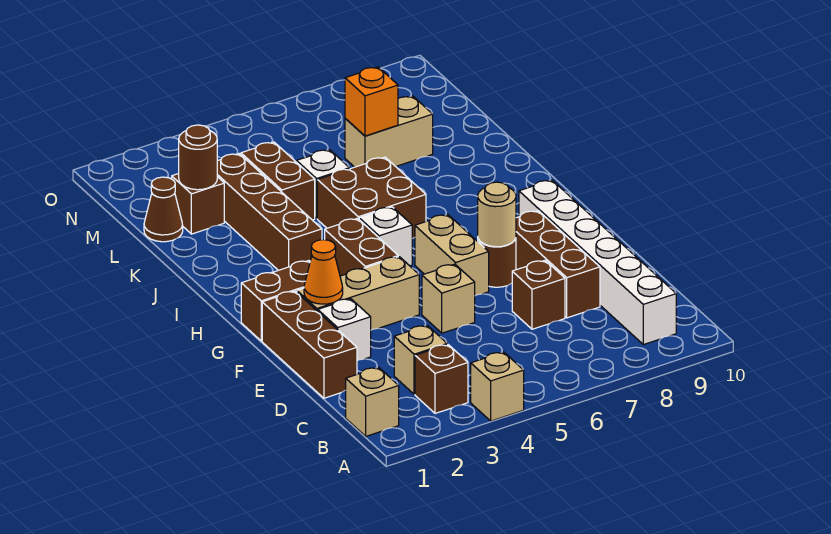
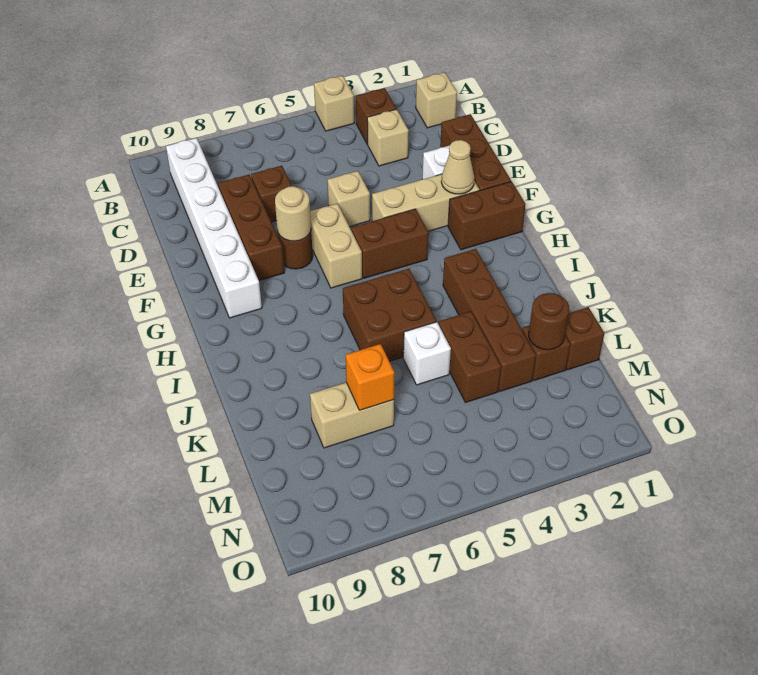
orange 1x1 cone [304,240,343,304] -> tan 1x1 cone [441,140,475,194]
brown 1x2 brick [325,218,398,276] -> brown 1x2 brick turned to [352,209,428,278]
white 1x1 brick [359,207,412,266] -> none
brown 1x1 cone [144,177,183,242] -> brown 1x1 brick [565,307,604,370]

